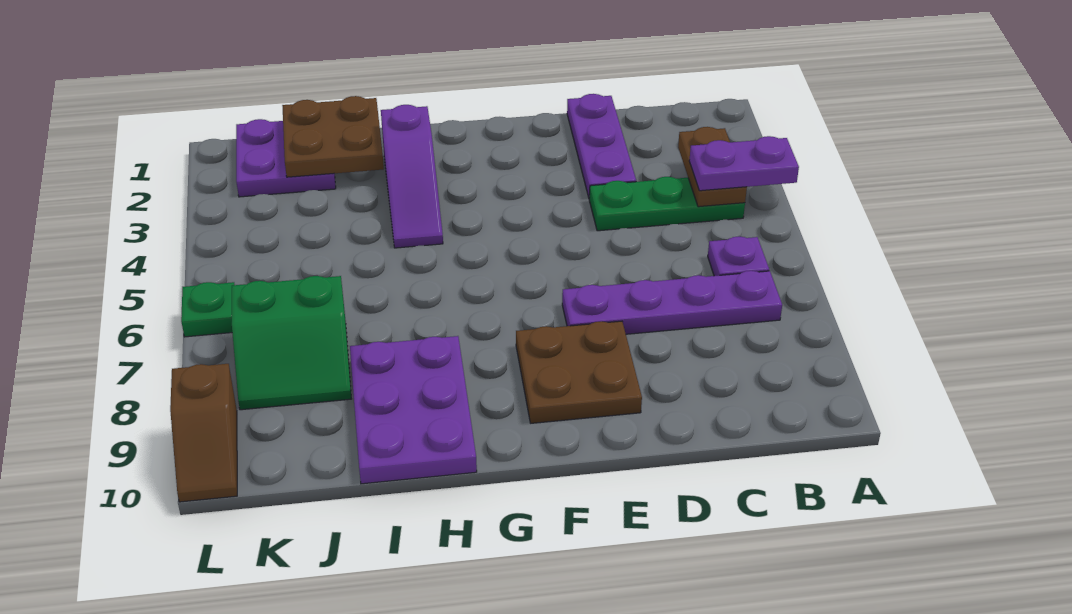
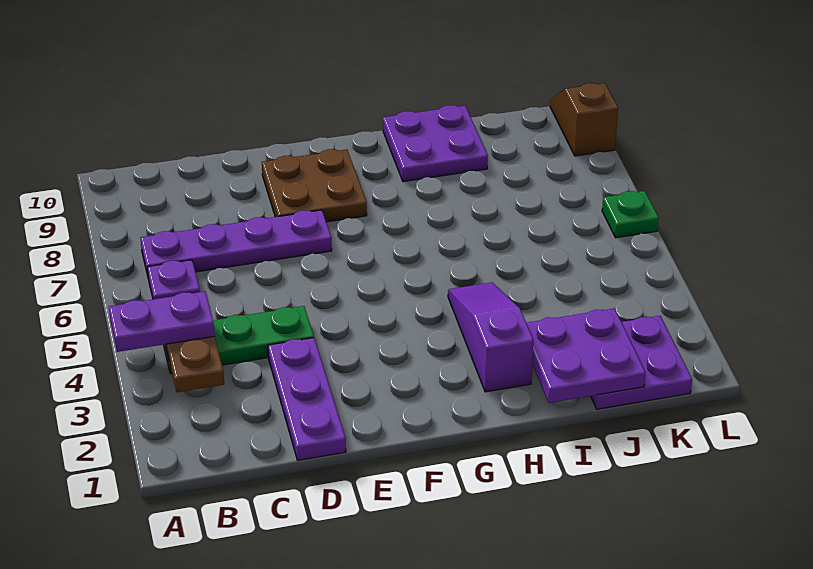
purple 2x3 plate [350,336,477,484] -> purple 2x2 plate [383,105,488,182]
brown 2x2 plate [282,96,384,177] -> purple 2x2 plate [526,308,645,403]
green 2x2 slope [232,276,351,410] -> none

